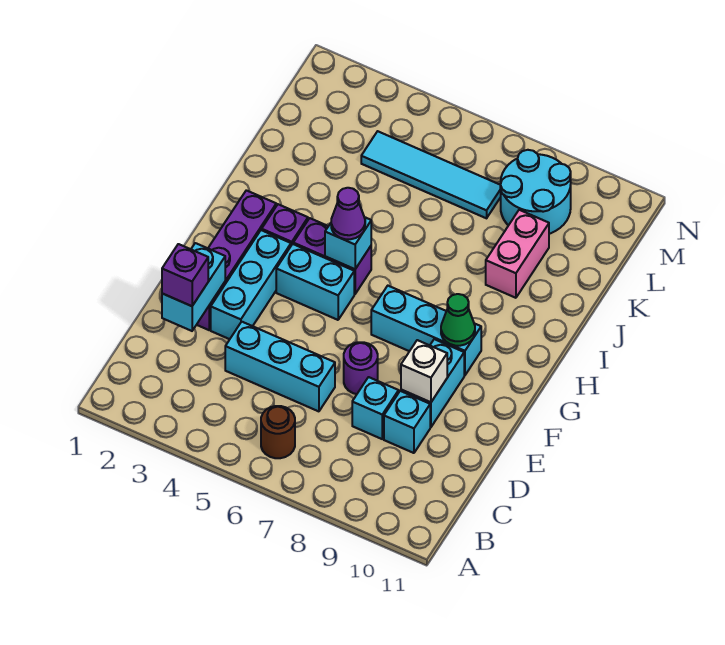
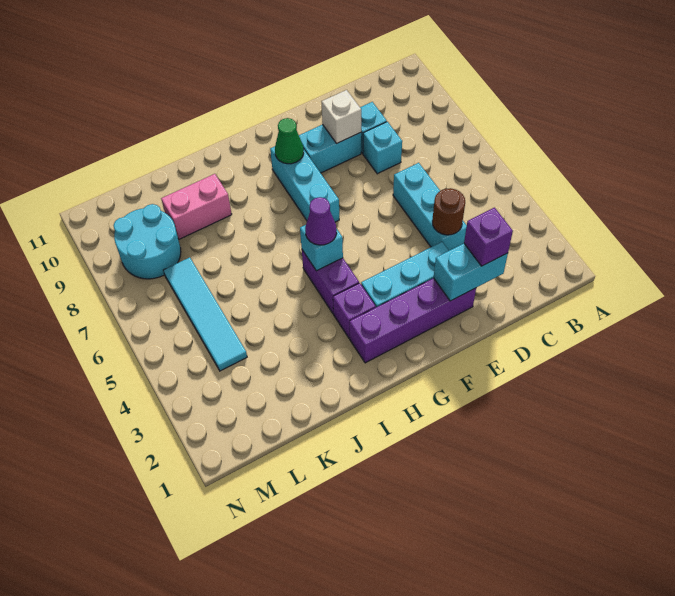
brown 1x1 round brick [261,406,295,458] -> brown 1x1 round brick moved to [432,188,465,235]
purple 1x1 round brick [344,342,378,394] -> none
cyan 1x2 brick [276,244,354,320] -> none

